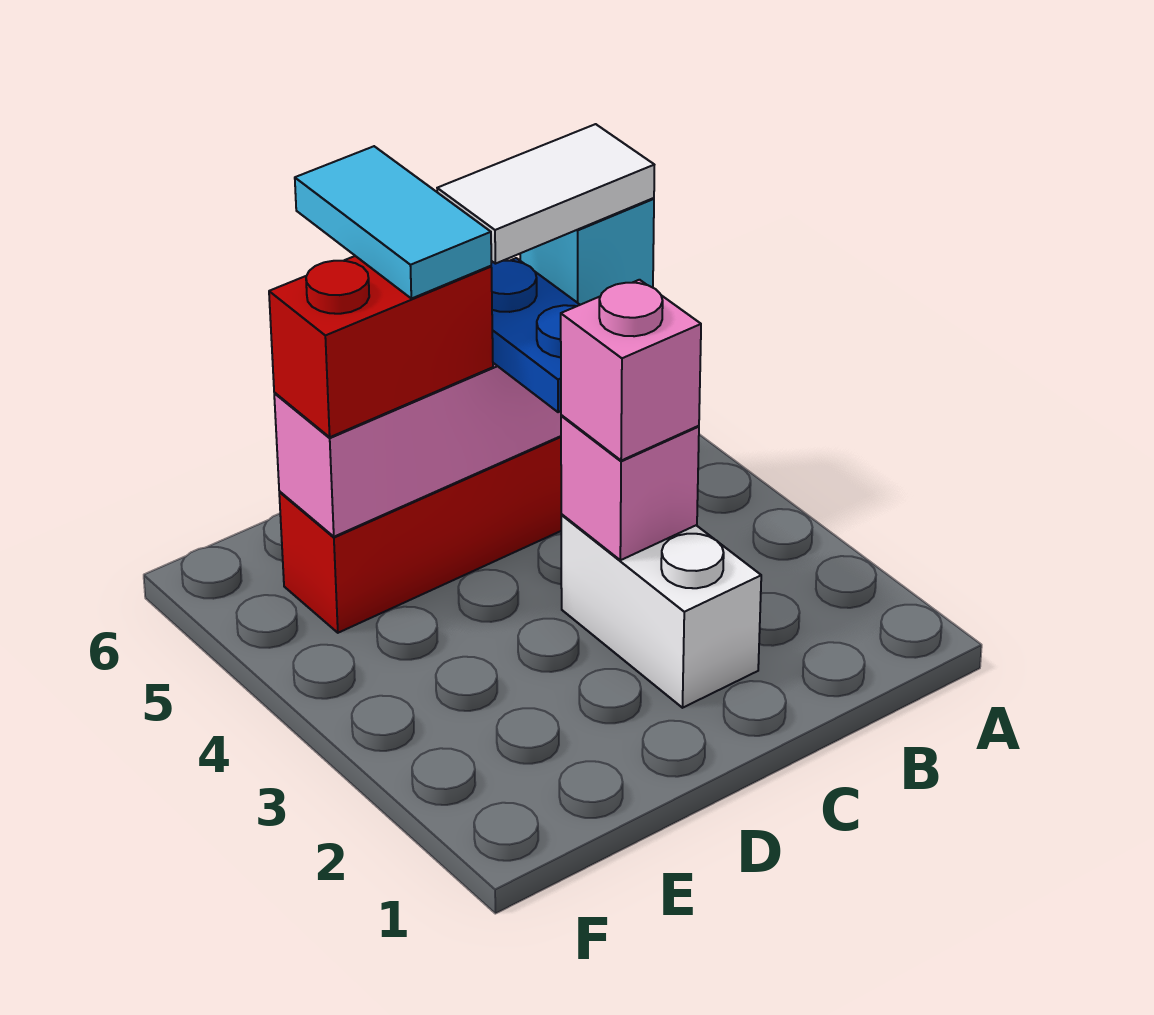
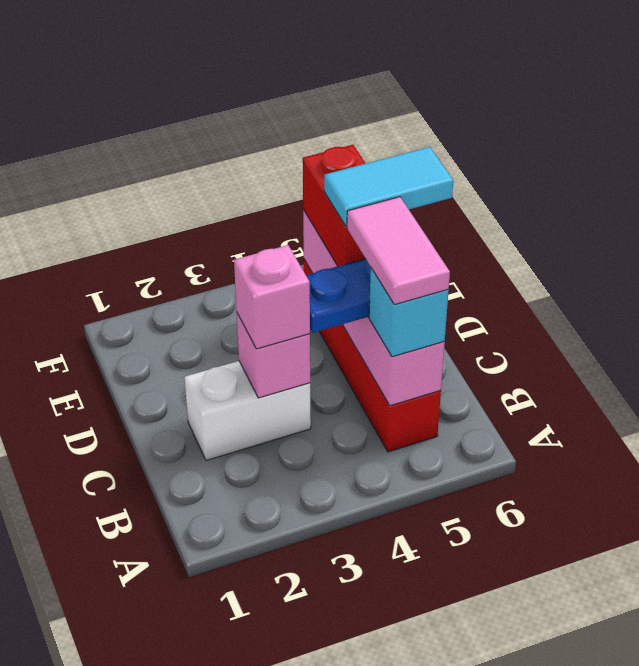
white 1x2 tile [437,124,654,264] -> pink 1x2 tile [347,197,450,305]

